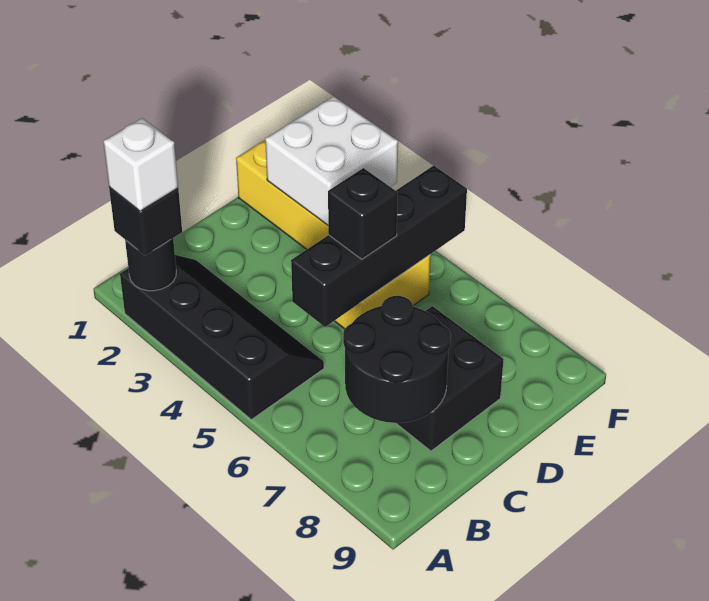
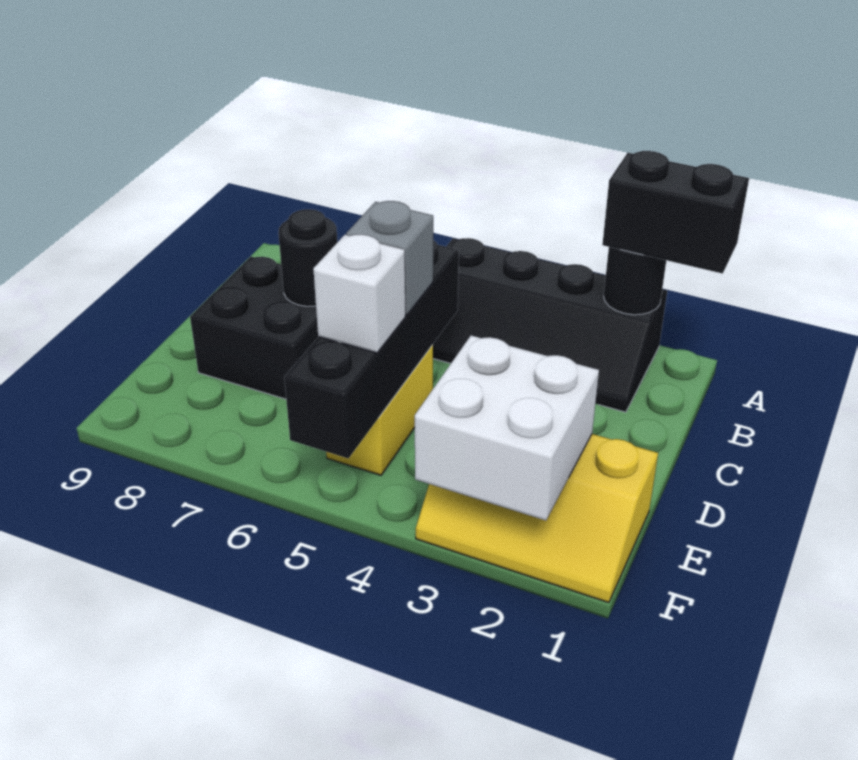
black 1x1 brick [109,187,182,255] -> black 1x2 brick [602,151,749,274]
white 1x1 brick [103,118,178,211] -> white 1x1 brick moved to [313,234,406,353]
black 2x2 round brick [343,296,451,423] -> black 1x1 round brick [278,209,337,306]
black 1x1 brick [328,168,398,259] -> grey 1x1 brick [346,201,433,315]

